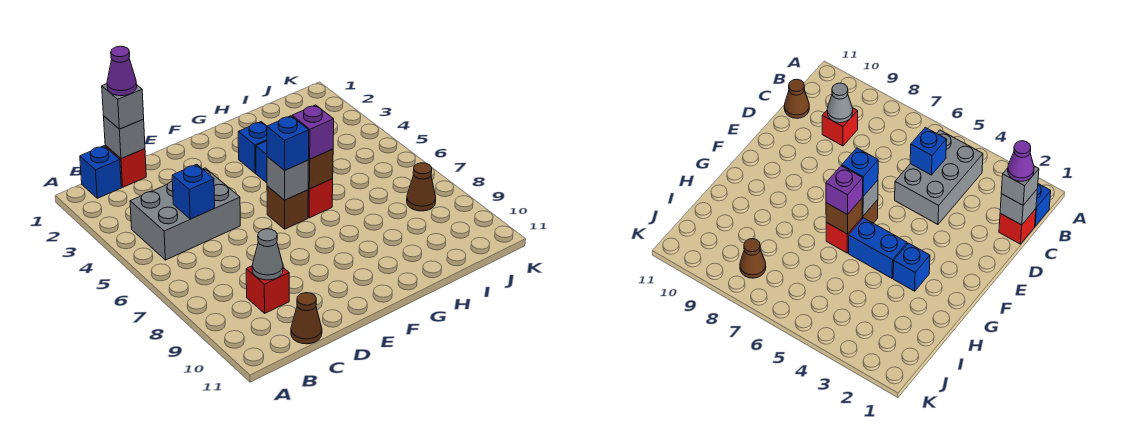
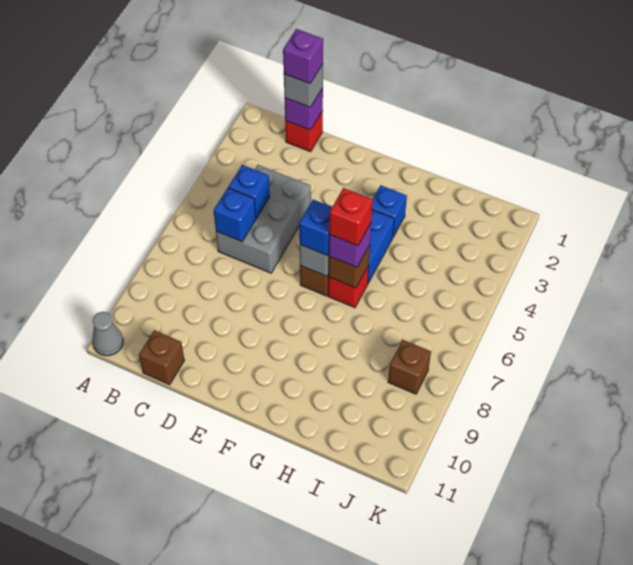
blue 1x1 brick [80,146,121,198] -> blue 1x1 brick moved to [214,188,256,242]
grey 2x3 brick [130,168,240,260] -> grey 2x3 brick turned to [216,165,311,273]
grey 1x1 brick [104,116,145,159] -> purple 1x1 brick [285,88,323,130]
purple 1x1 cone [107,46,137,96] -> purple 1x1 brick [283,29,323,84]
red 1x1 brick [246,266,289,313] -> red 1x1 brick moved to [329,188,373,246]
grey 1x1 cone [252,229,283,280] -> grey 1x1 cone moved to [92,312,123,356]
brown 1x1 cone [291,293,322,344] -> brown 1x1 brick [139,330,185,385]
brown 1x1 cone [407,163,436,211] -> brown 1x1 brick [388,340,431,394]

